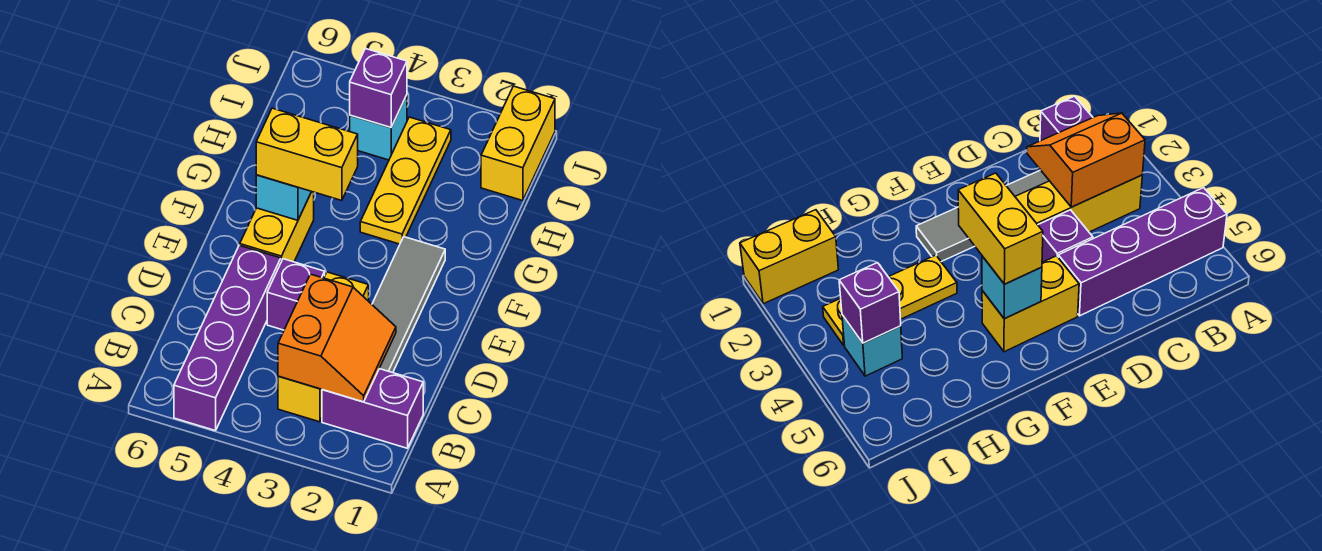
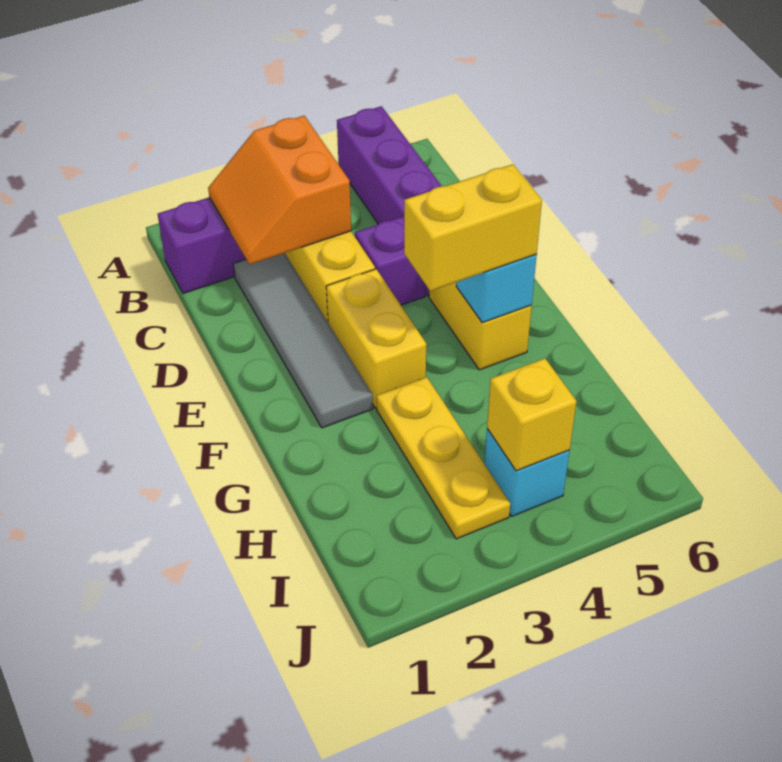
yellow 1x2 brick [481,86,555,201] -> yellow 1x2 brick moved to [326,269,426,408]
purple 1x1 brick [350,49,407,128] -> yellow 1x1 brick [487,358,576,471]

